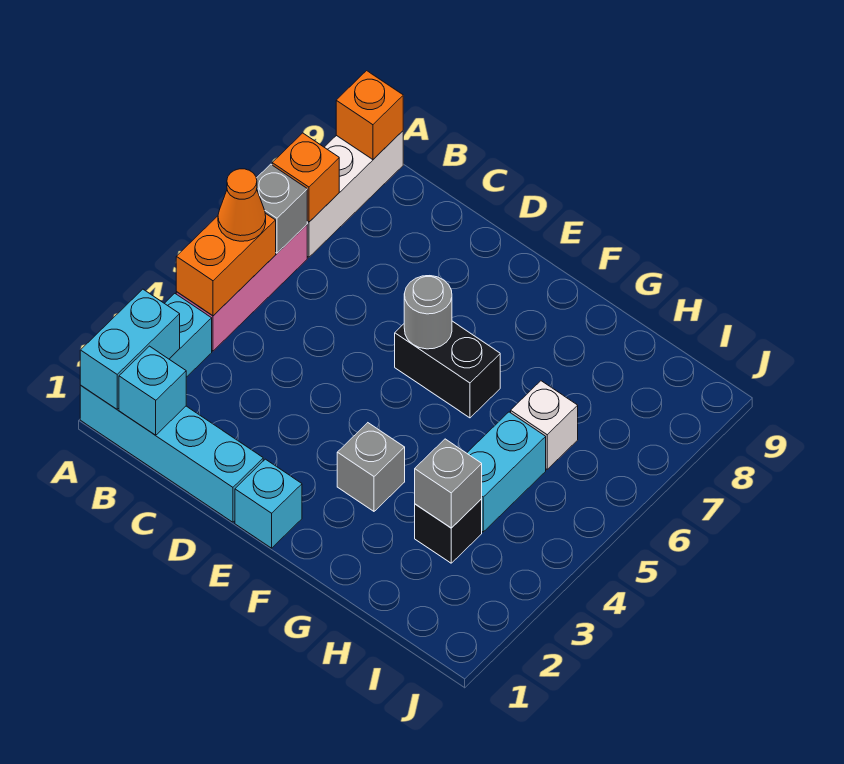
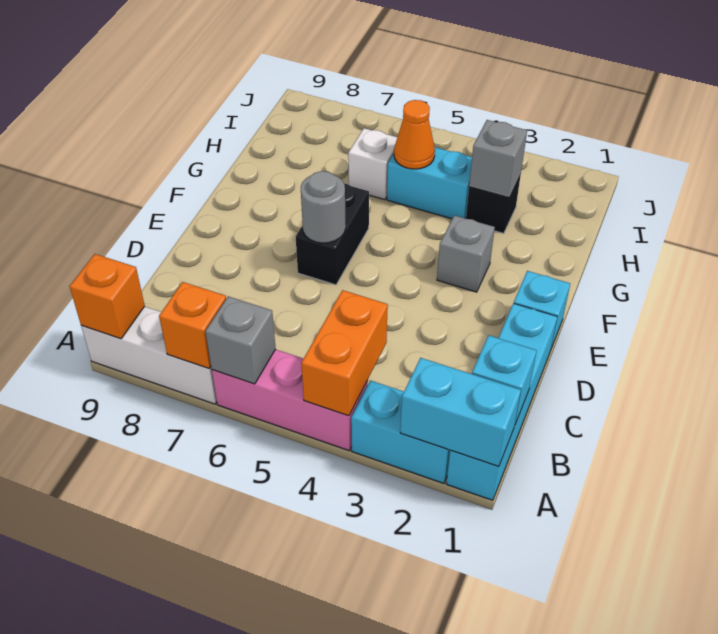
orange 1x2 brick [176,213,276,316] -> orange 1x2 brick turned to [301,290,388,416]
orange 1x1 cone [218,169,266,241] -> orange 1x1 cone moved to [394,100,435,169]

